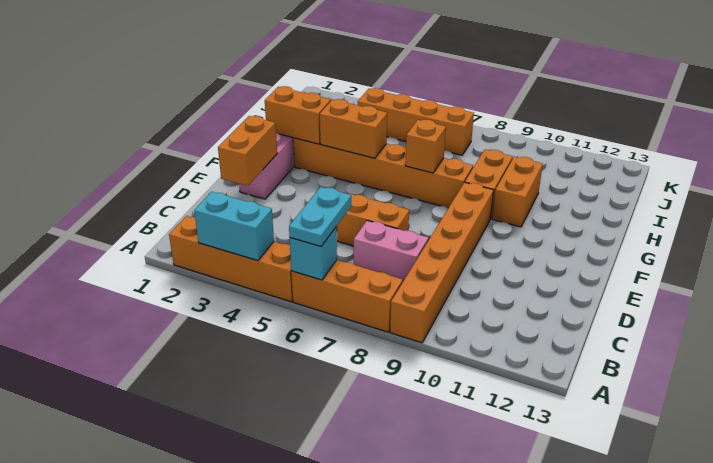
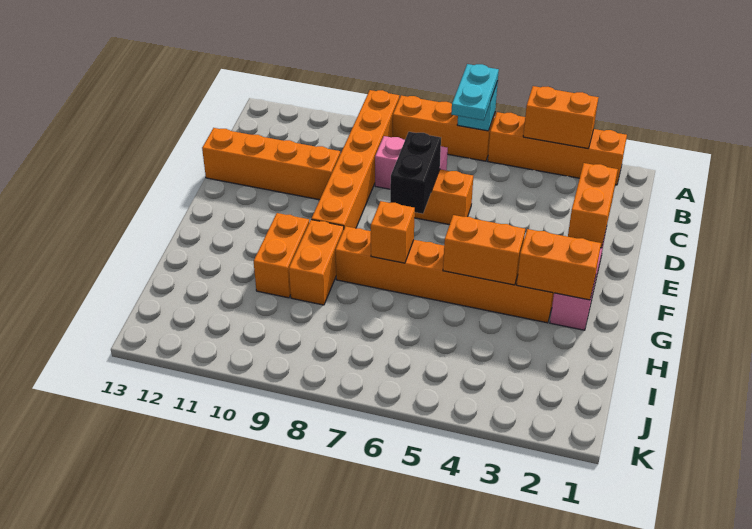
cyan 1x2 brick [194,192,274,261] -> orange 1x2 brick [523,86,598,149]
none -> black 1x2 brick [390,132,441,214]
orange 1x4 brick [358,88,474,155] -> orange 1x4 brick moved to [202,128,340,200]

